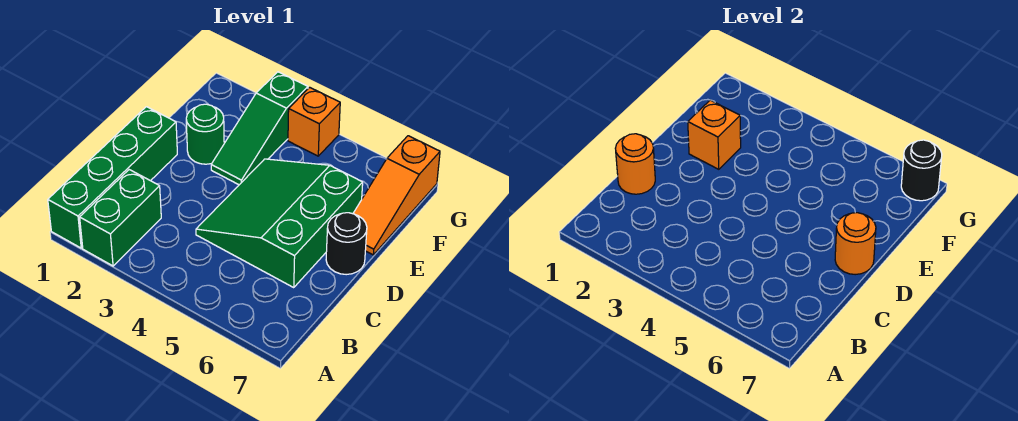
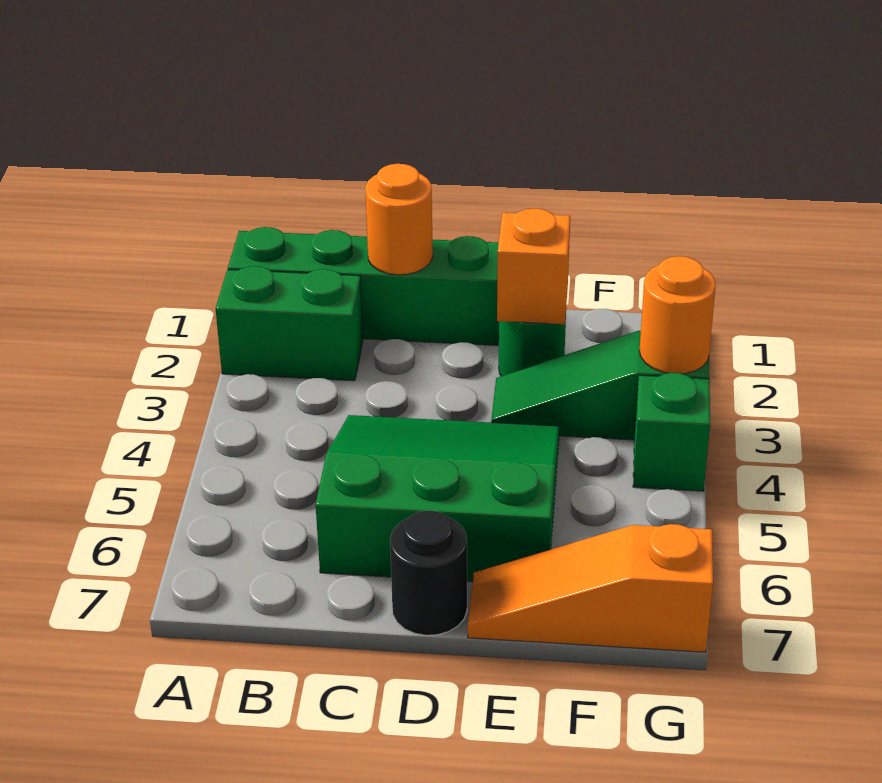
orange 1x1 round brick [835,213,876,275] -> orange 1x1 round brick moved to [640,256,716,374]
orange 1x1 brick [288,87,340,156] -> green 1x1 brick [633,373,710,491]
black 1x1 round brick [901,140,942,201] -> none

